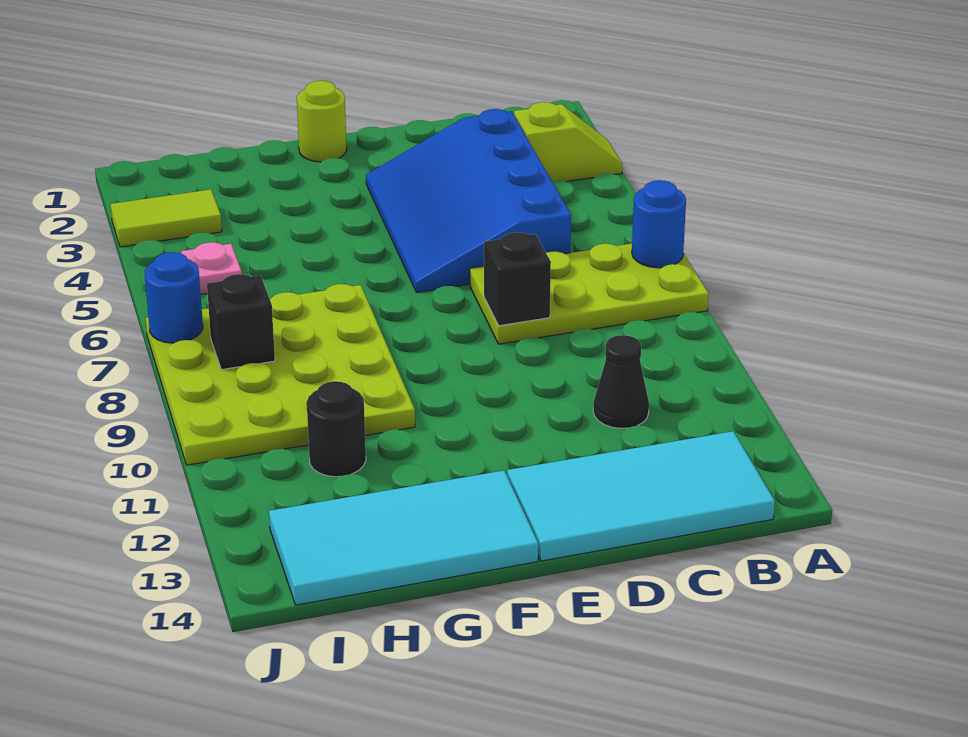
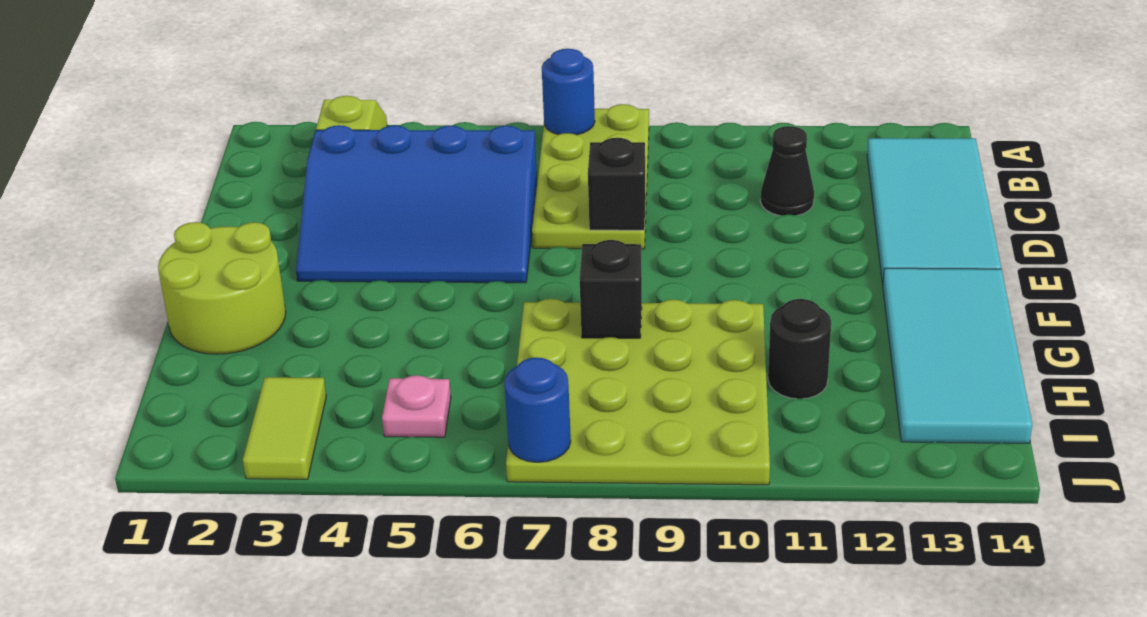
lime 1x1 round brick [297,81,347,162] -> lime 2x2 round brick [158,222,286,354]
black 1x1 brick [207,274,275,370] -> black 1x1 brick moved to [580,240,642,338]

